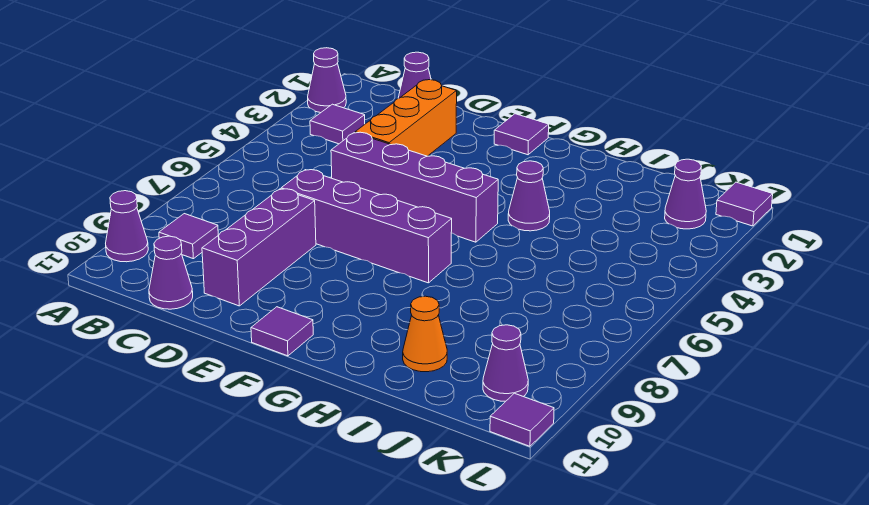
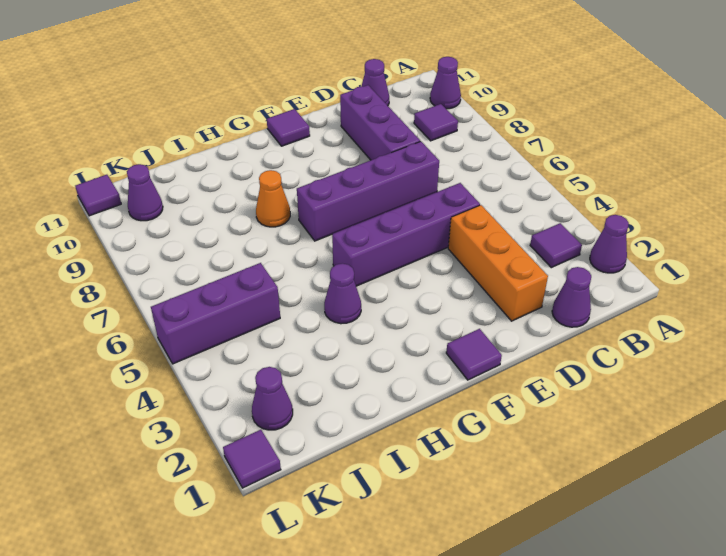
orange 1x1 cone [403,296,447,372] -> orange 1x1 cone moved to [256,170,290,227]
none -> purple 1x3 brick [151,263,280,364]

